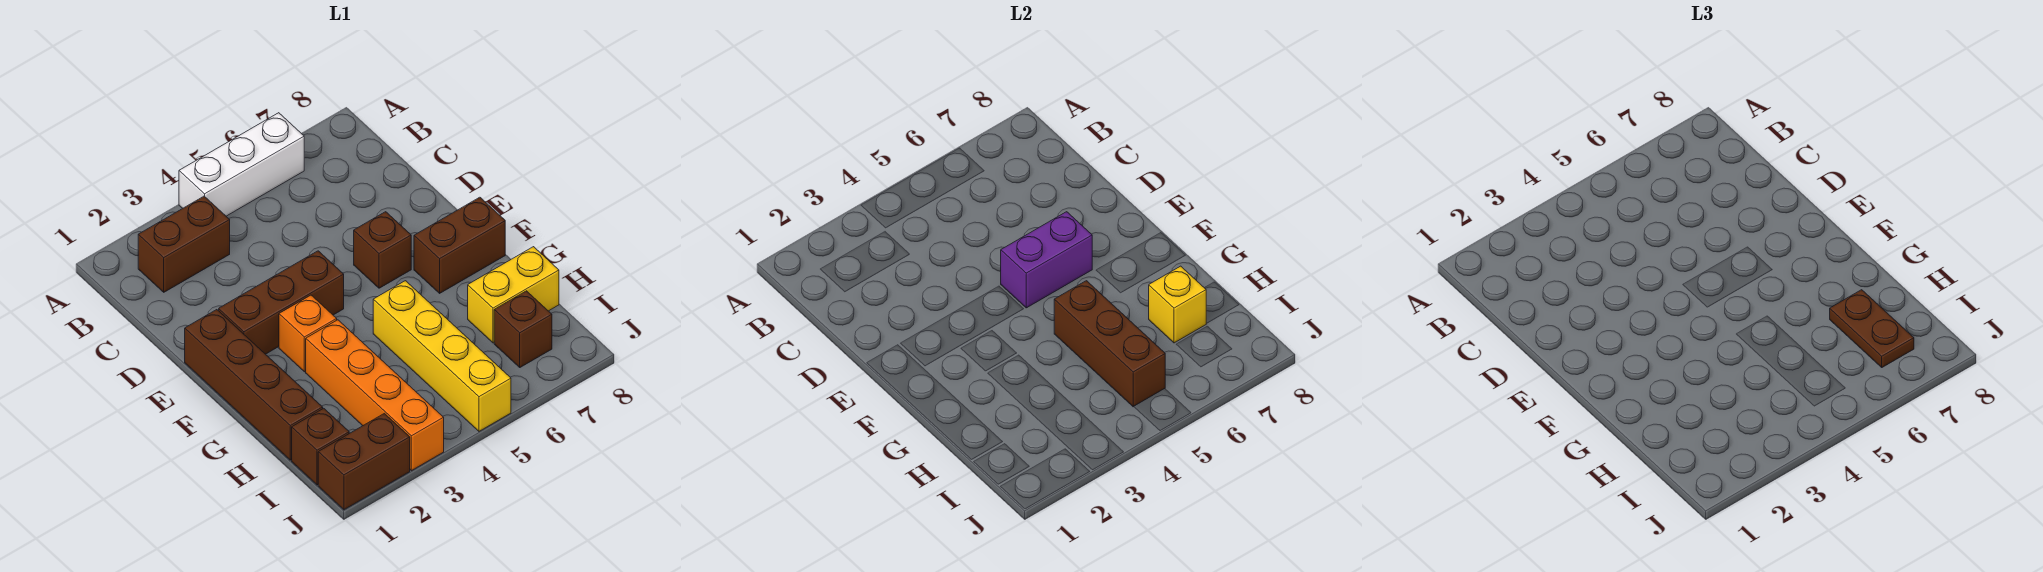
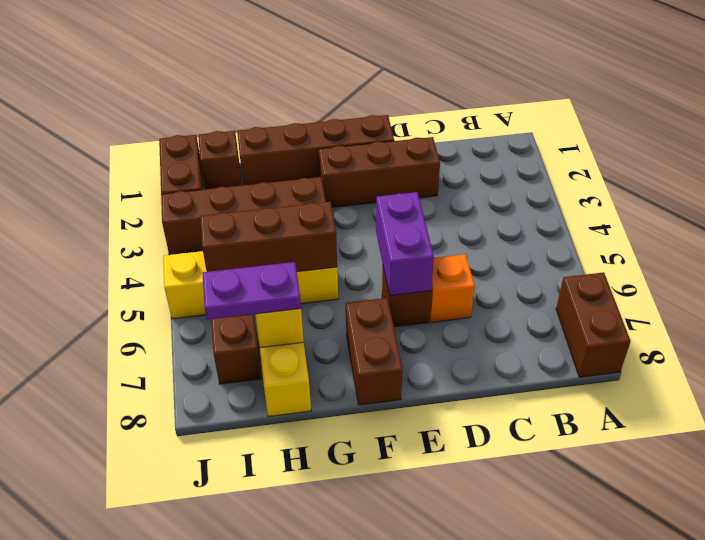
white 1x3 brick [179,113,304,216] -> none
brown 1x2 brick [138,196,230,292] -> brown 1x2 brick moved to [556,272,631,377]
brown 1x3 brick [219,251,344,354] -> brown 1x3 brick turned to [319,137,440,207]
orange 1x1 brick [279,295,337,372] -> orange 1x1 brick moved to [429,254,475,322]
orange 1x4 brick [306,320,444,471] -> brown 1x4 brick [161,177,326,255]
brown 1x2 plate [1830,290,1914,367] -> purple 1x2 plate [202,262,301,320]

